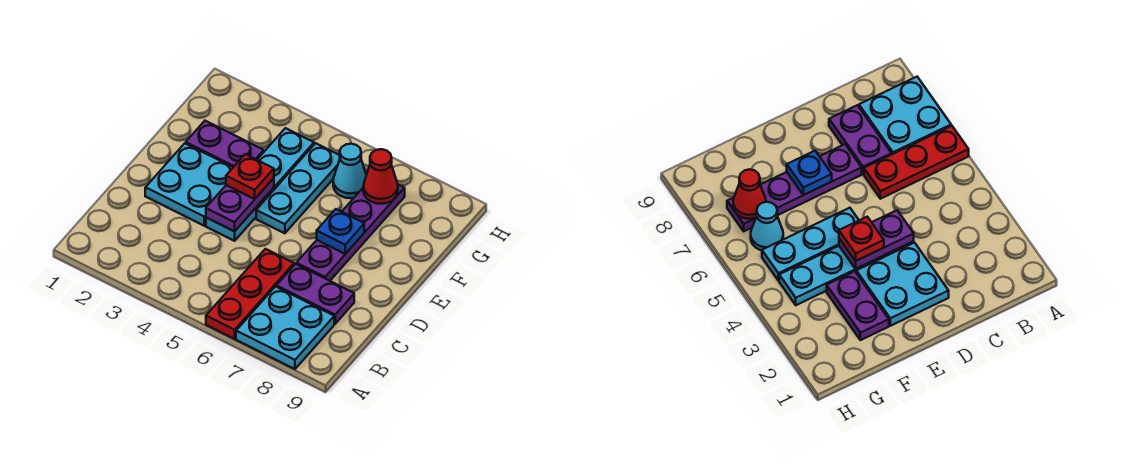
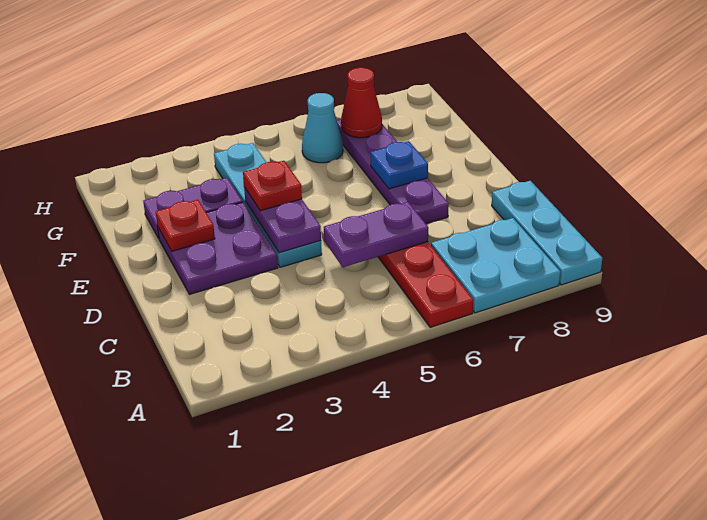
purple 1x2 plate [276,264,354,324] -> purple 1x2 plate moved to [324,202,428,267]
cyan 2x2 plate [145,143,233,226] -> purple 2x2 plate [158,202,278,294]
none -> red 1x1 plate [156,200,215,251]
cyan 1x3 plate [256,143,340,233] -> cyan 1x3 plate moved to [492,181,602,285]

